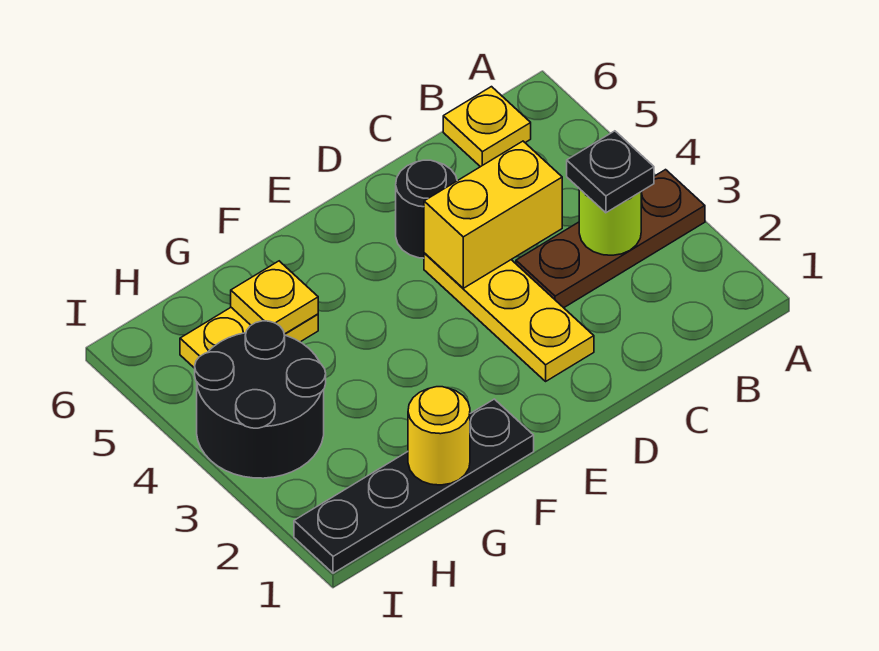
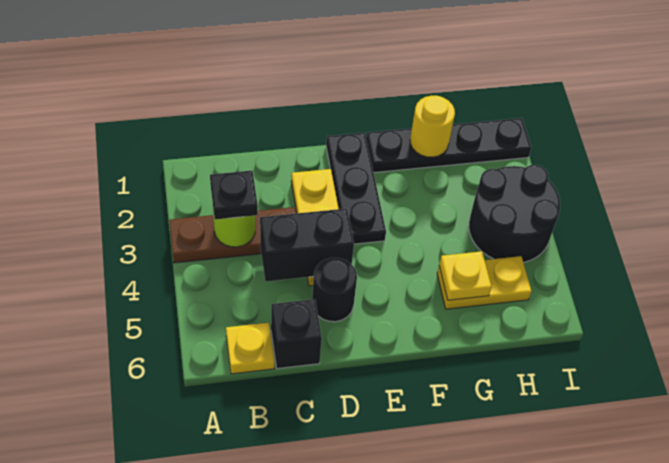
yellow 1x2 brick [424,141,562,288] -> black 1x2 brick [260,208,354,281]
none -> black 1x1 brick [271,299,322,369]
none -> black 1x3 plate [326,133,386,244]

